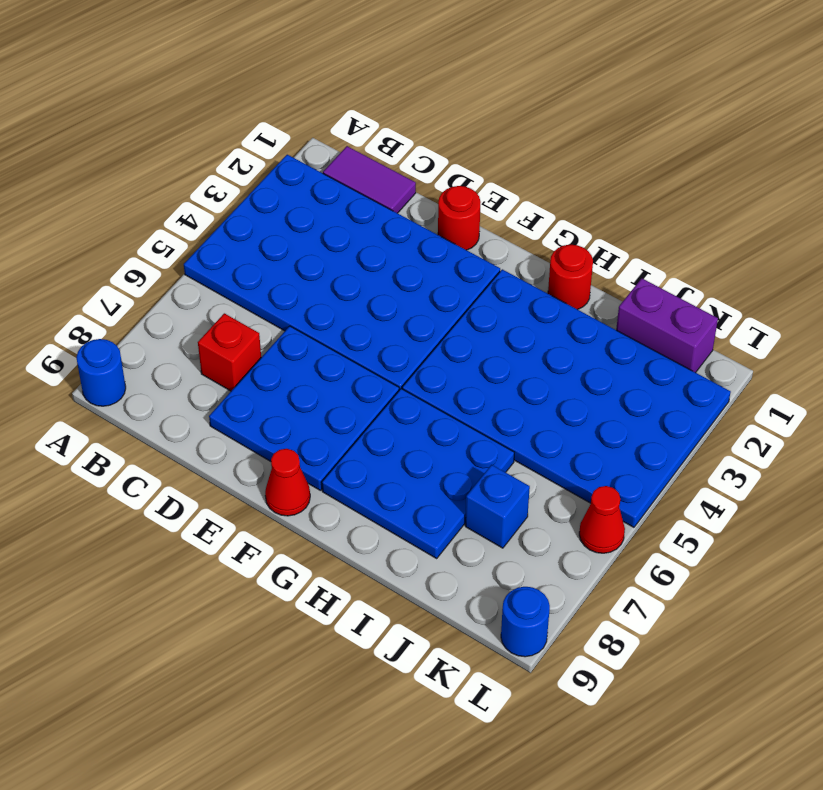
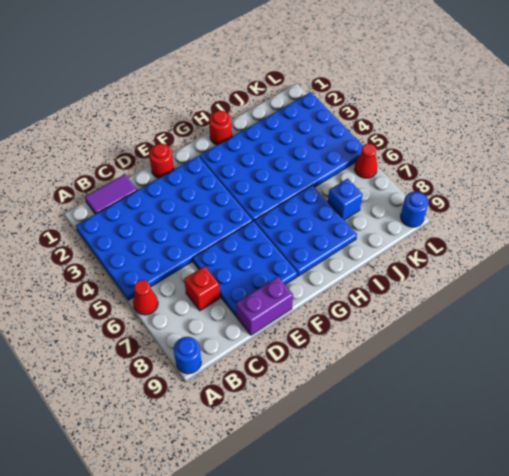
red 1x1 cone [265,449,310,516] -> red 1x1 cone moved to [133,280,158,315]
purple 1x2 brick [616,278,718,373] -> purple 1x2 brick moved to [236,277,293,335]

